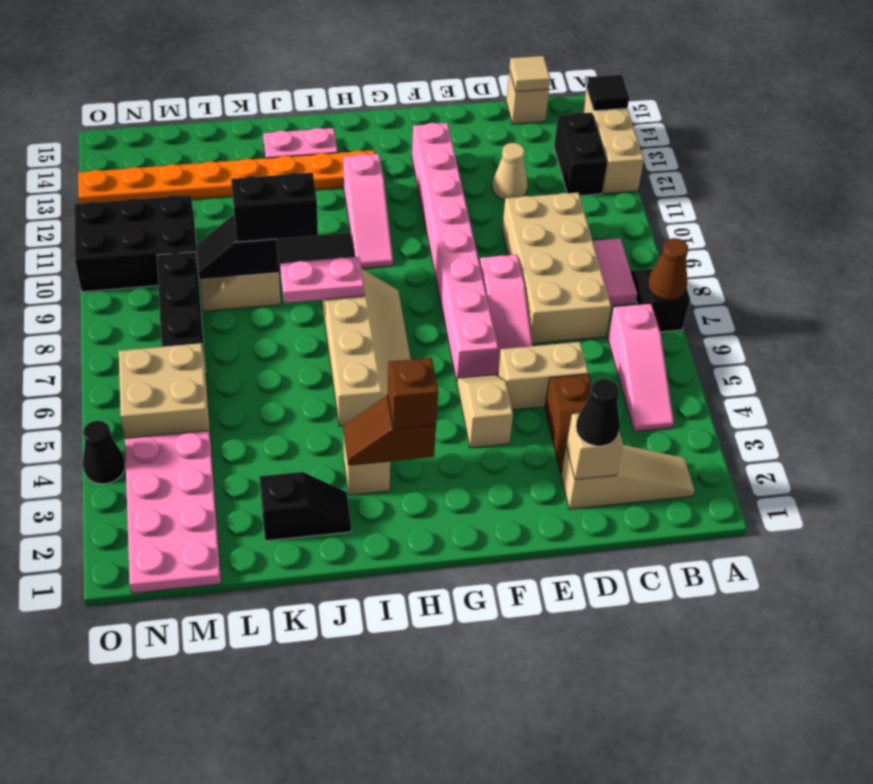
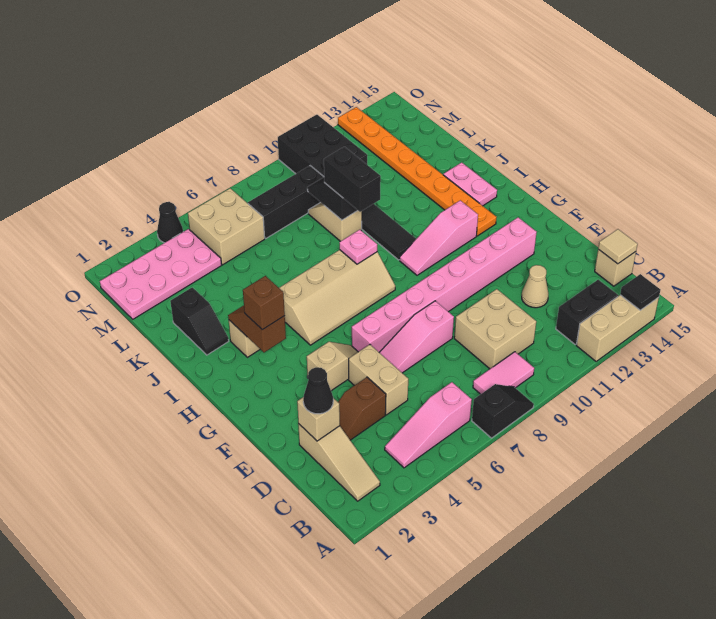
brown 1x1 cone [648,238,688,300] -> none
tan 2x4 brick [502,193,611,344] -> tan 2x2 brick [454,289,536,369]
pink 1x2 plate [280,257,364,303] -> pink 1x1 plate [340,230,377,264]

